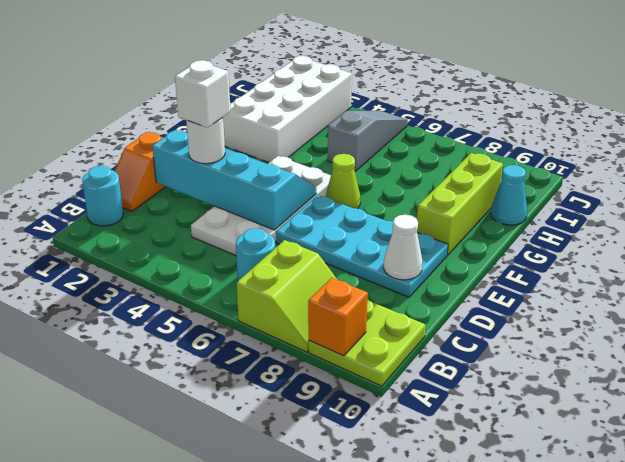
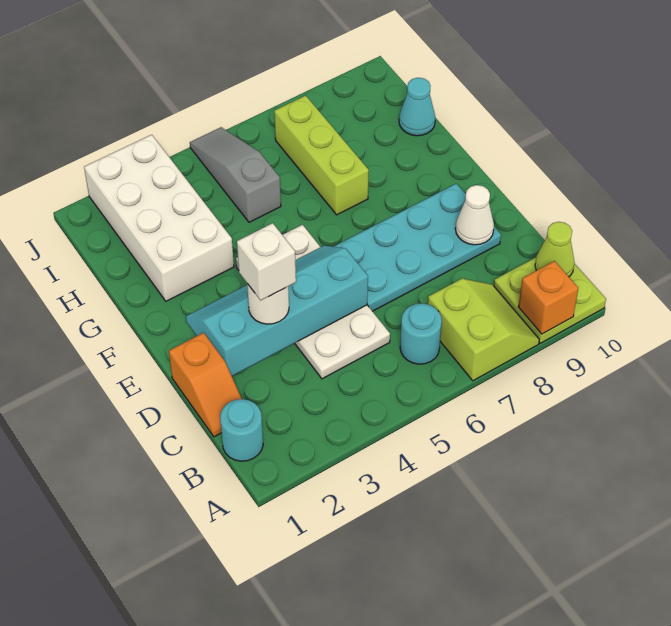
lime 1x1 cone [326,154,360,209] -> lime 1x1 cone moved to [535,222,575,277]
lime 1x3 brick [417,153,503,255] -> lime 1x3 brick moved to [274,96,369,215]

